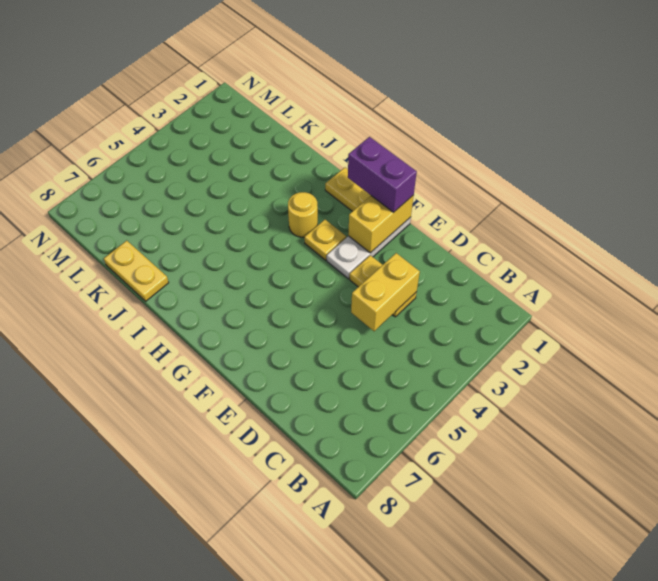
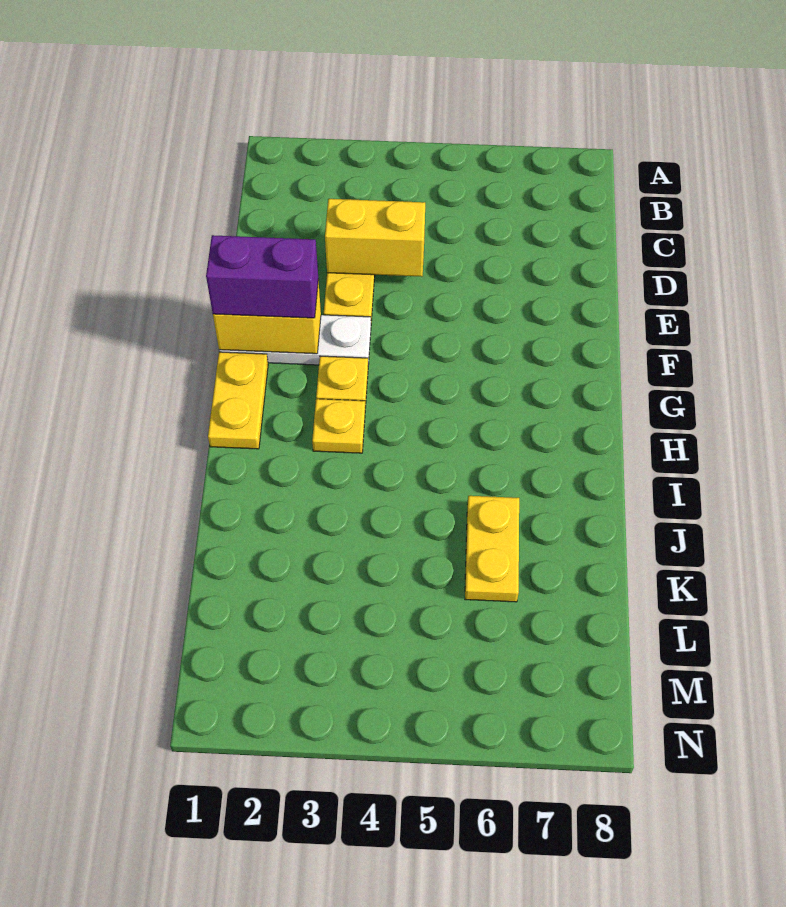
purple 1x2 brick [348,137,417,213] -> purple 1x2 brick turned to [206,235,318,318]
yellow 1x1 round brick [288,192,318,237] -> yellow 1x1 plate [312,399,365,453]
yellow 1x2 plate [104,241,169,301] -> yellow 1x2 plate moved to [465,496,519,602]

